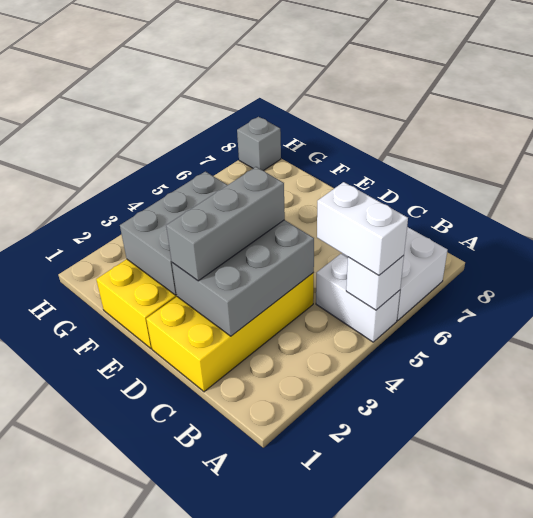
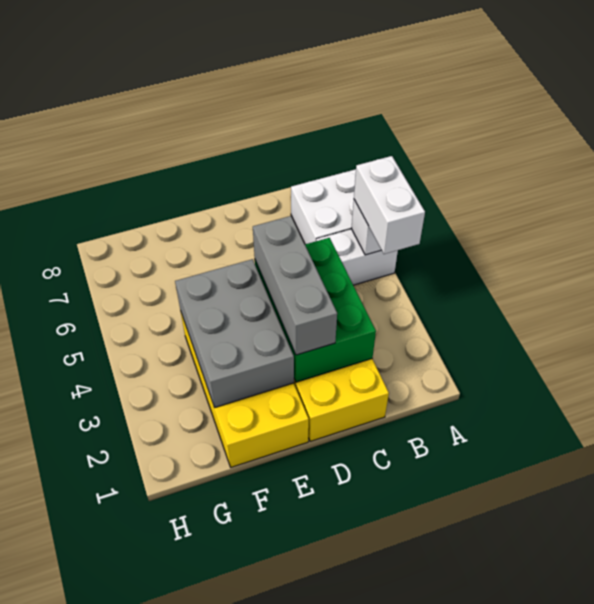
white 1x2 brick [317,182,408,275] -> white 1x2 brick turned to [354,156,425,254]
grey 2x3 brick [172,220,314,336] -> green 2x3 brick [255,238,376,382]
grey 1x1 brick [237,117,281,171] -> none

